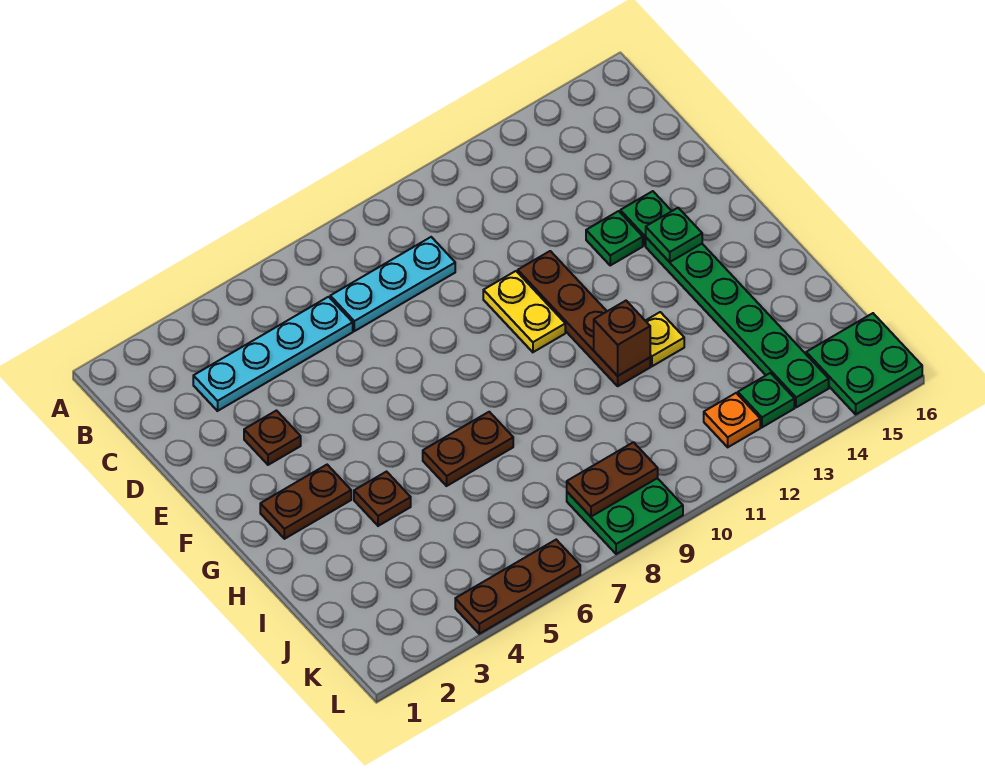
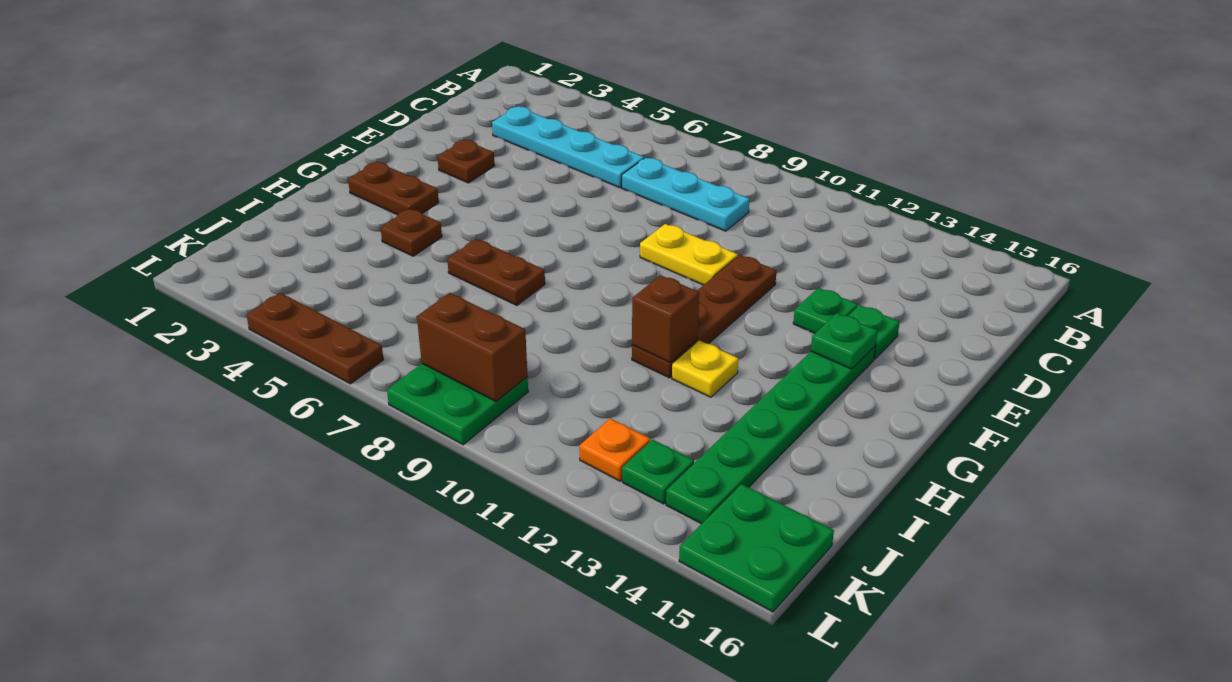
yellow 1x2 plate [483,271,565,352] -> yellow 1x2 plate turned to [640,224,738,285]
brown 1x2 plate [567,442,658,517] -> brown 1x2 brick [417,293,528,402]

